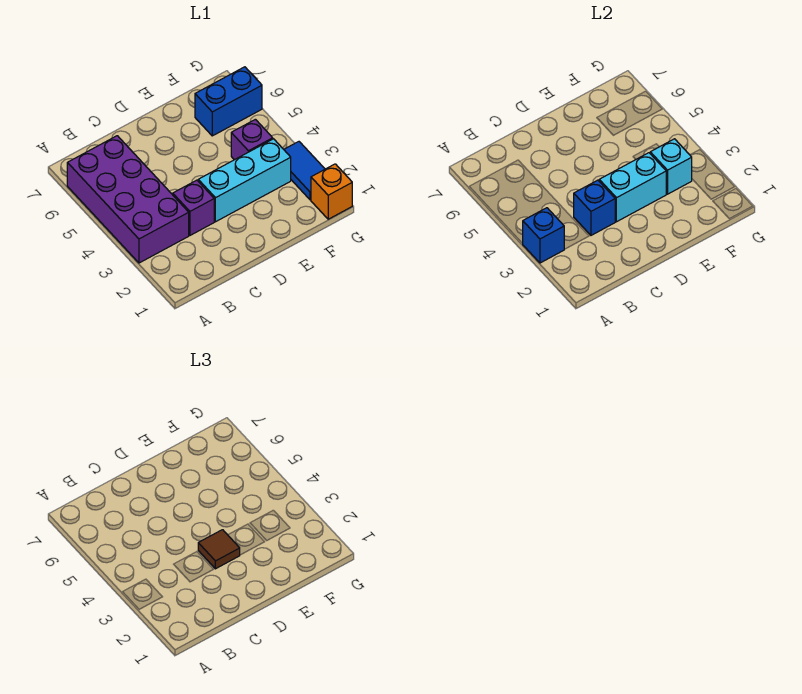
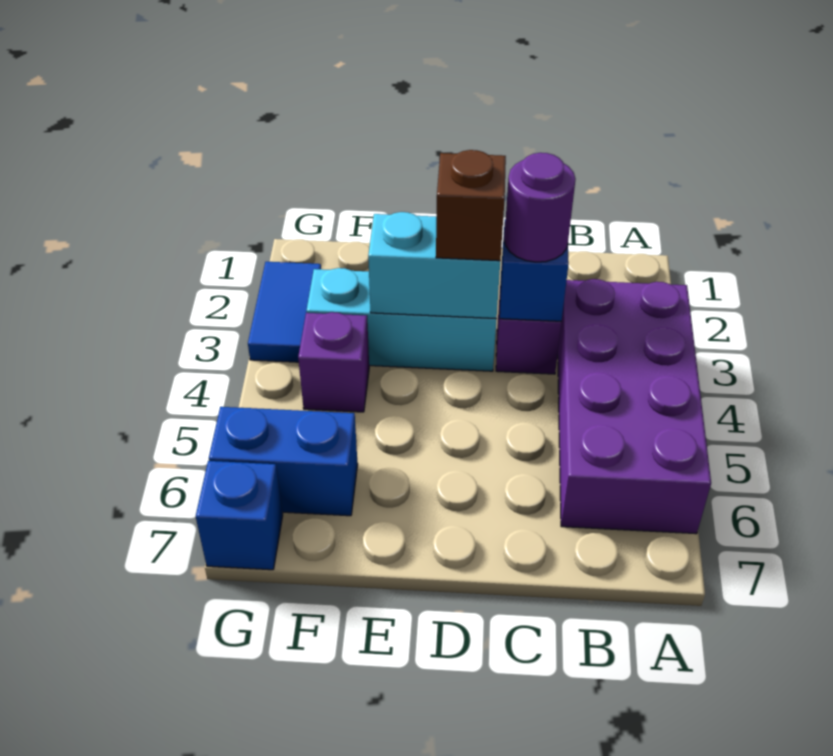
blue 1x1 brick [523,208,564,263] -> blue 1x1 brick moved to [196,461,283,570]
none -> purple 1x1 round brick [504,153,575,262]
brown 1x1 tile [198,530,240,569] -> brown 1x1 brick [436,150,506,261]
cyan 1x1 brick [650,139,692,194] -> none
orange 1x1 brick [311,164,352,219] -> none

